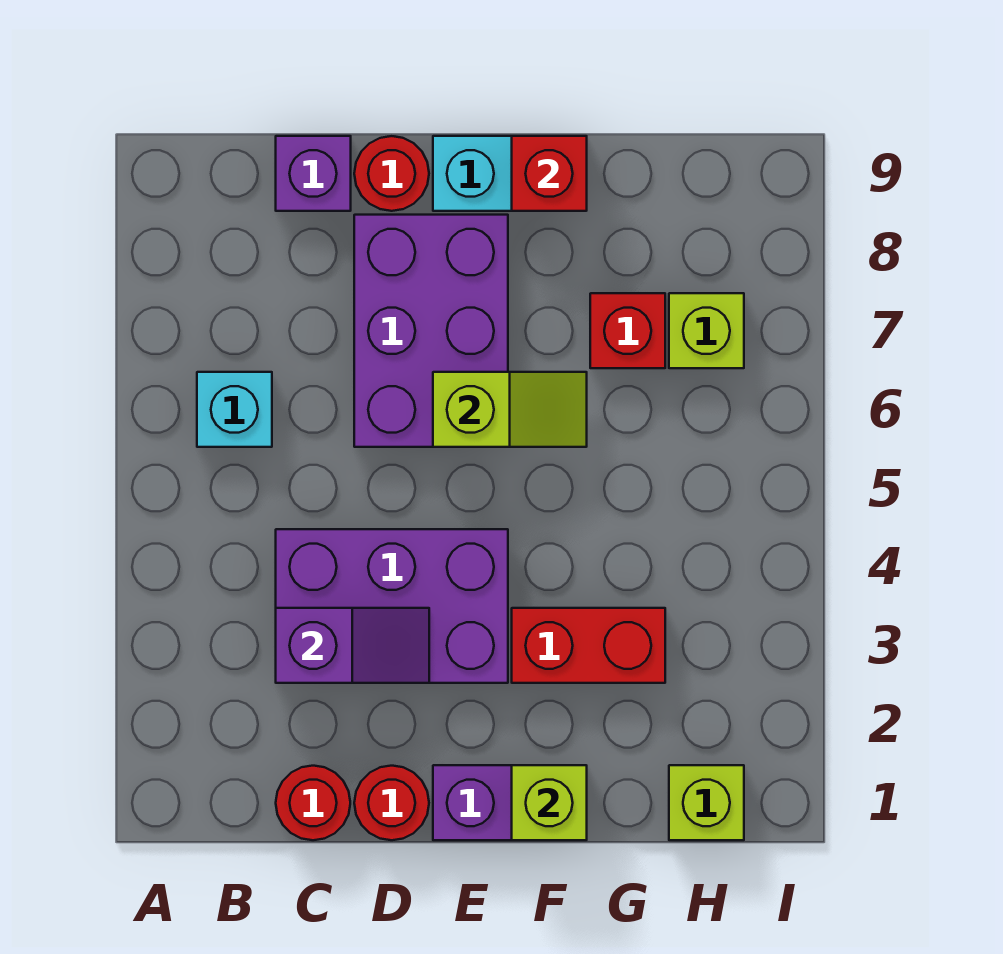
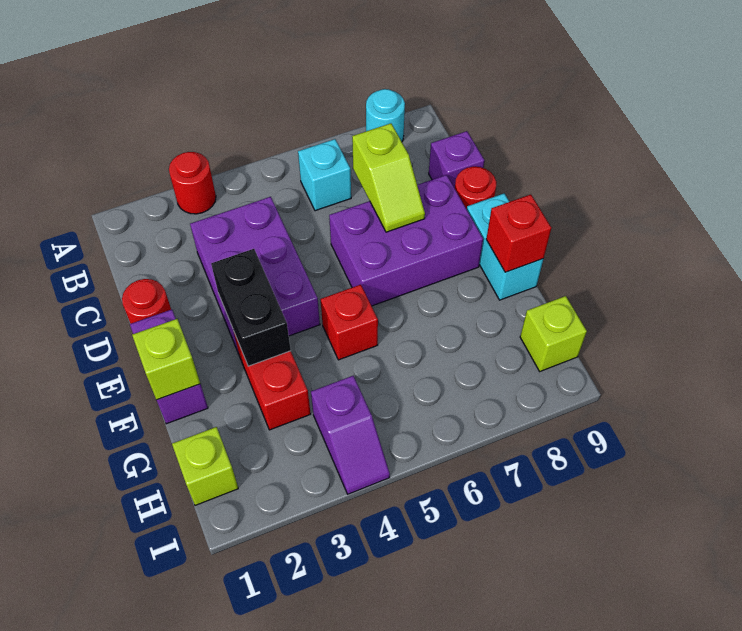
none -> cyan 1x1 round brick [366,89,405,141]
red 1x1 round brick [276,766,350,840] -> red 1x1 round brick moved to [169,152,216,214]
purple 1x2 slope [276,608,429,683] -> purple 1x2 slope moved to [311,376,390,494]
none -> black 1x2 brick [211,249,291,366]
lime 1x2 slope [433,372,587,447] -> lime 1x2 slope moved to [352,123,425,232]
red 1x1 brick [590,293,665,368] -> red 1x1 brick moved to [321,285,378,360]
lime 1x1 brick [669,293,744,368] -> lime 1x1 brick moved to [520,296,587,371]

